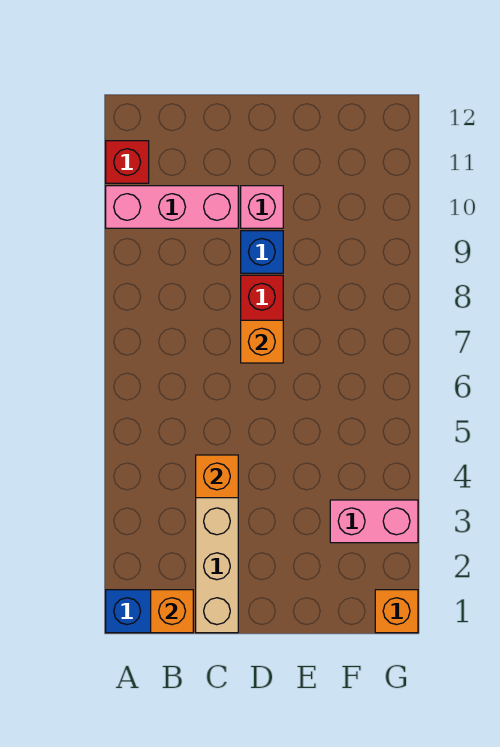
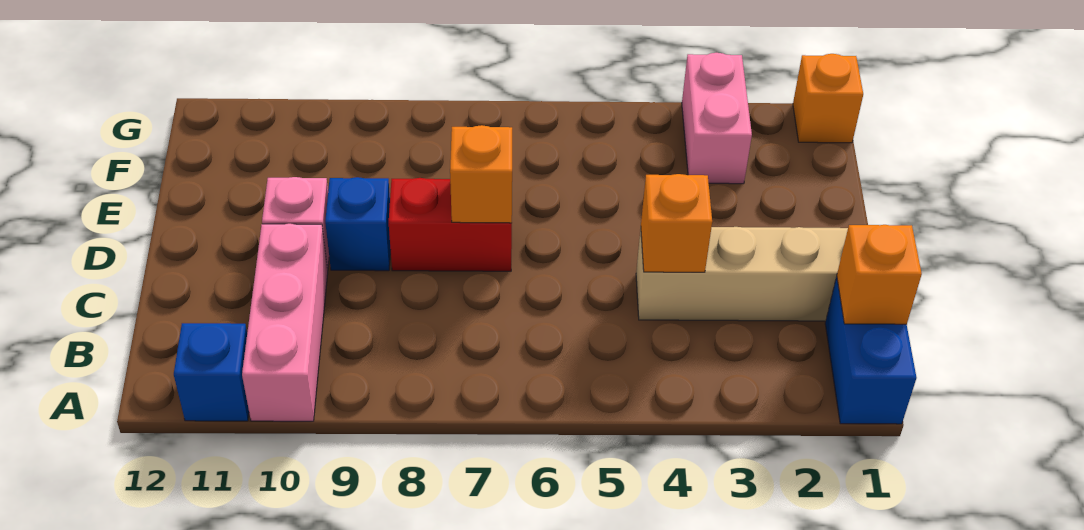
red 1x1 brick [106,141,149,183] -> blue 1x1 brick [174,323,249,421]

